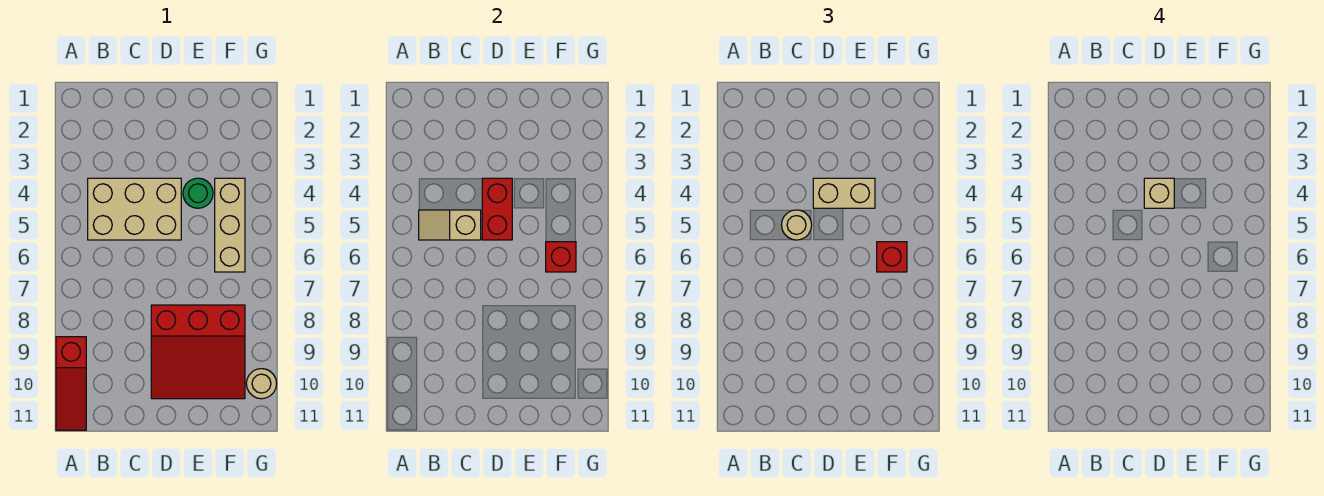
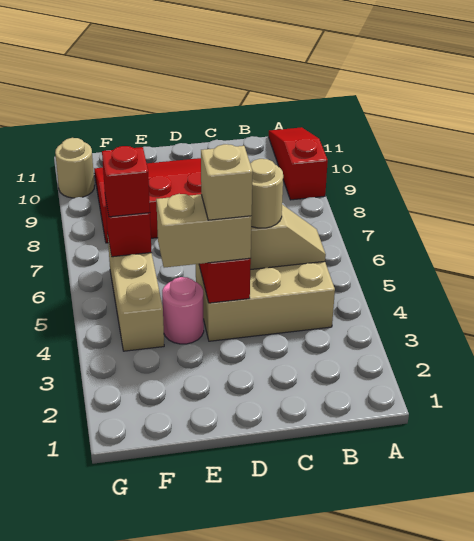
green 1x1 round brick [183,178,213,208] -> pink 1x1 round brick [162,277,204,344]

